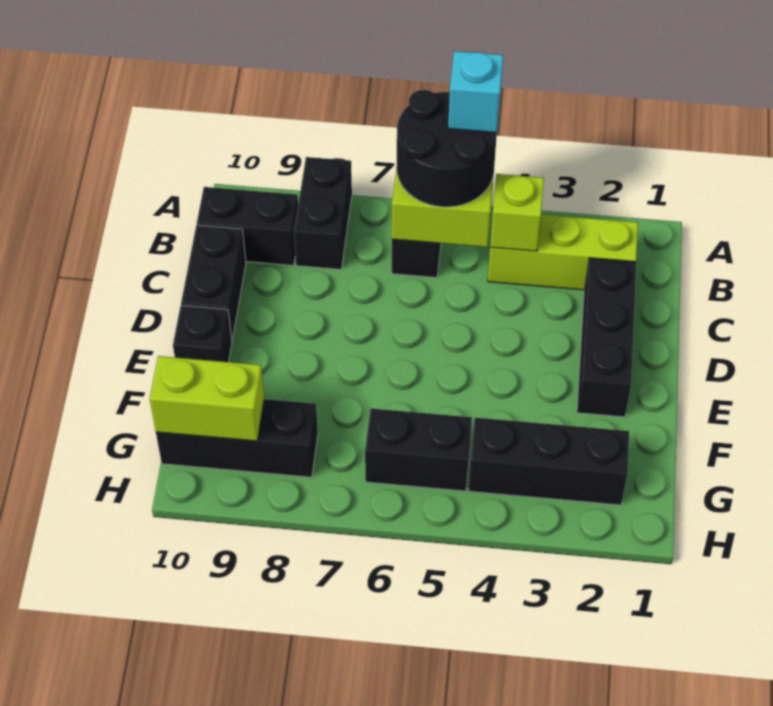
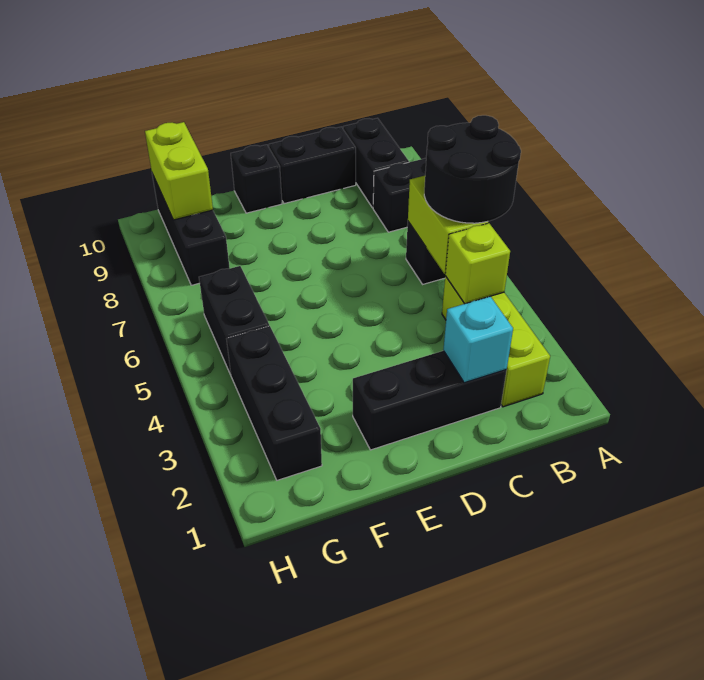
cyan 1x1 brick [448,51,503,133] -> cyan 1x1 brick moved to [443,296,513,383]

